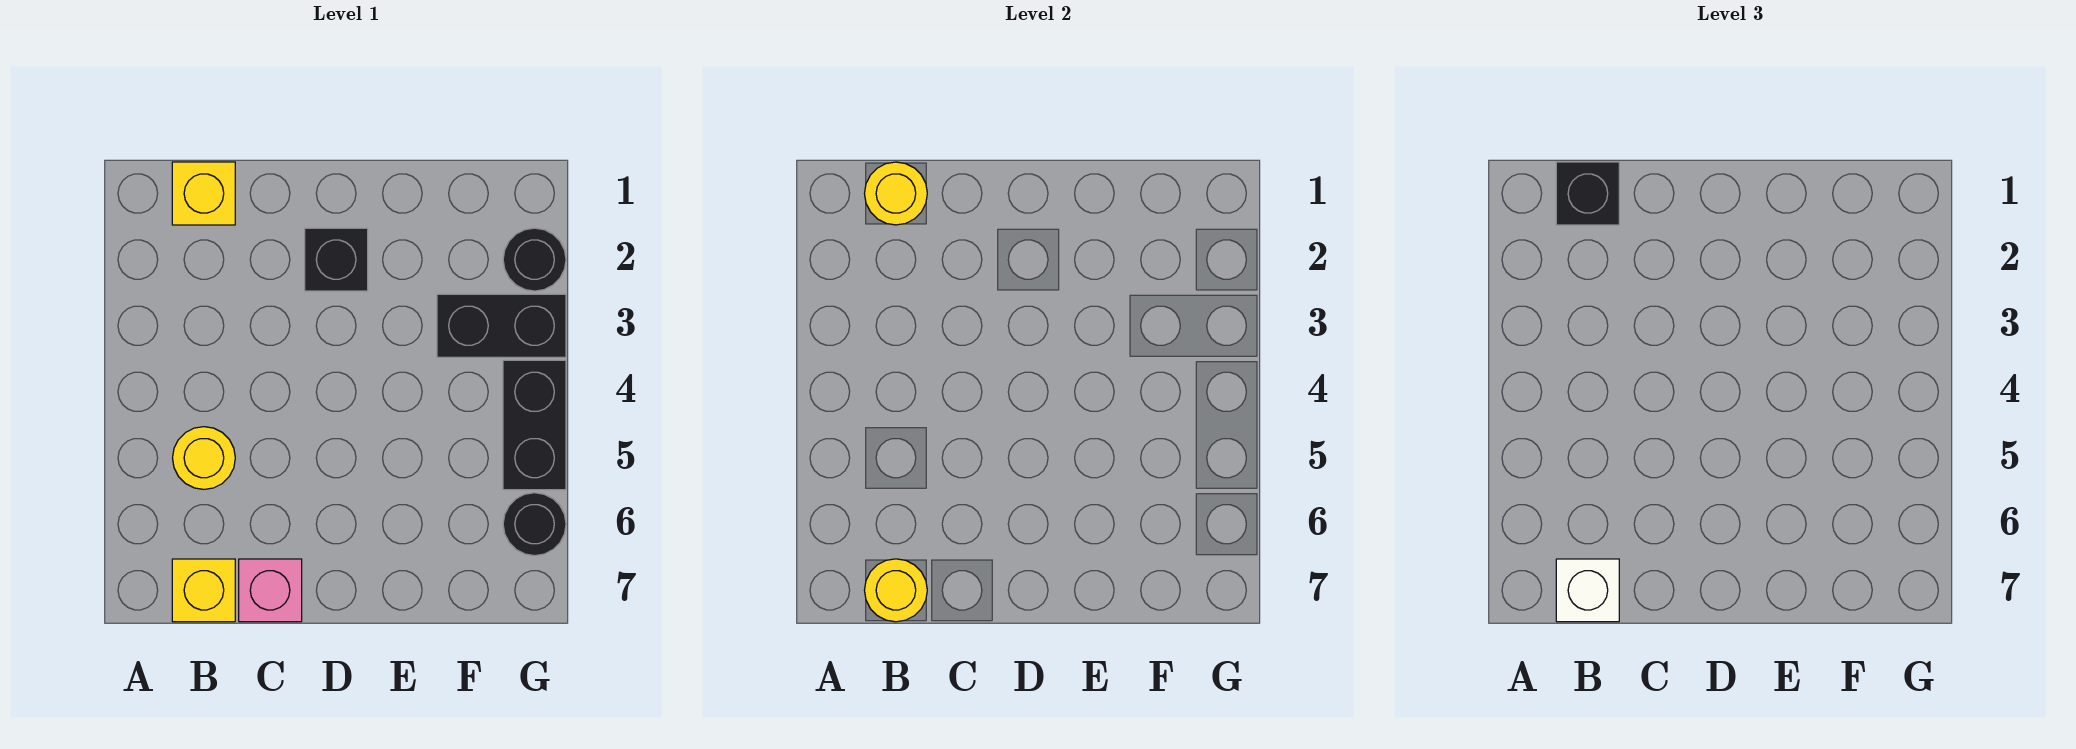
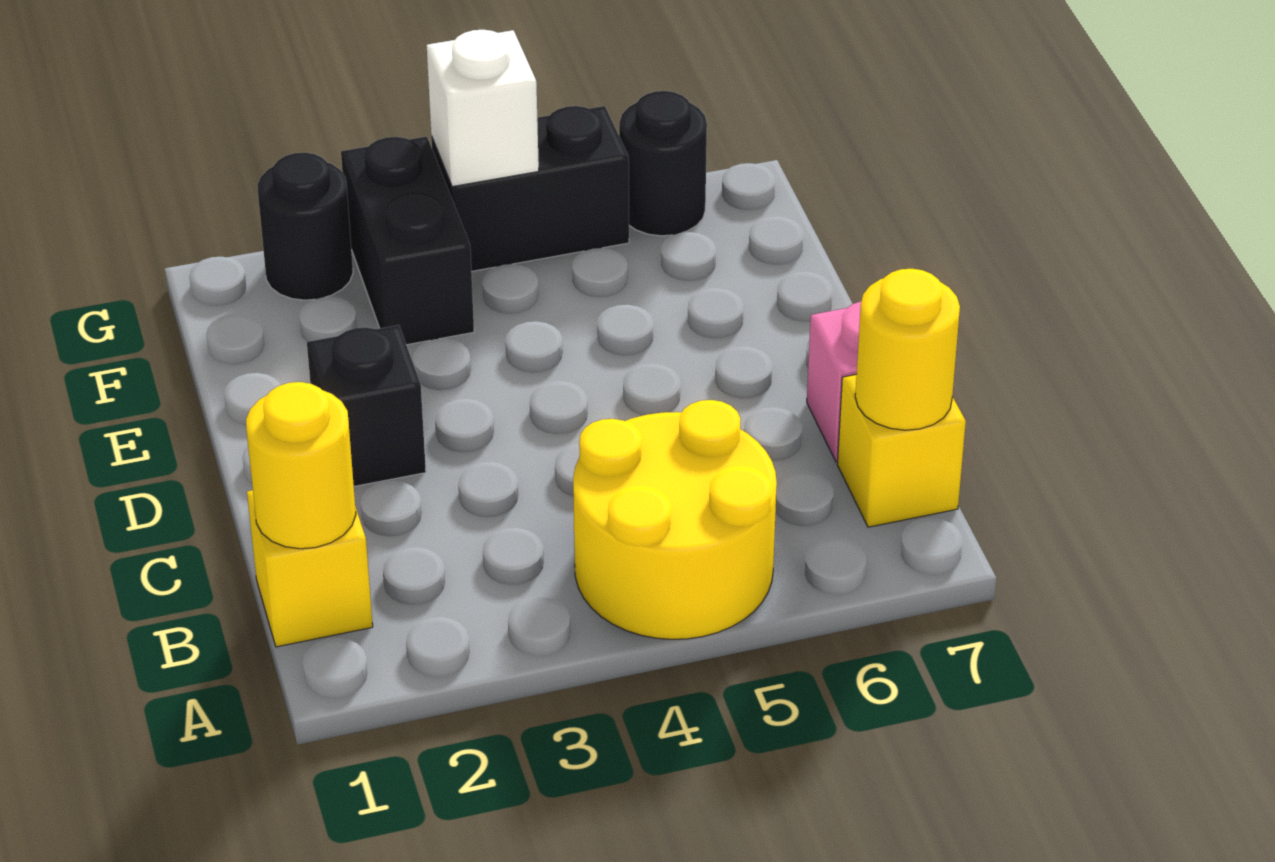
black 1x1 brick [1556,162,1619,225] -> none
yellow 1x1 round brick [173,427,235,489] -> yellow 2x2 round brick [573,400,777,639]
white 1x1 brick [1556,559,1619,622] -> white 1x1 brick moved to [427,30,539,187]

